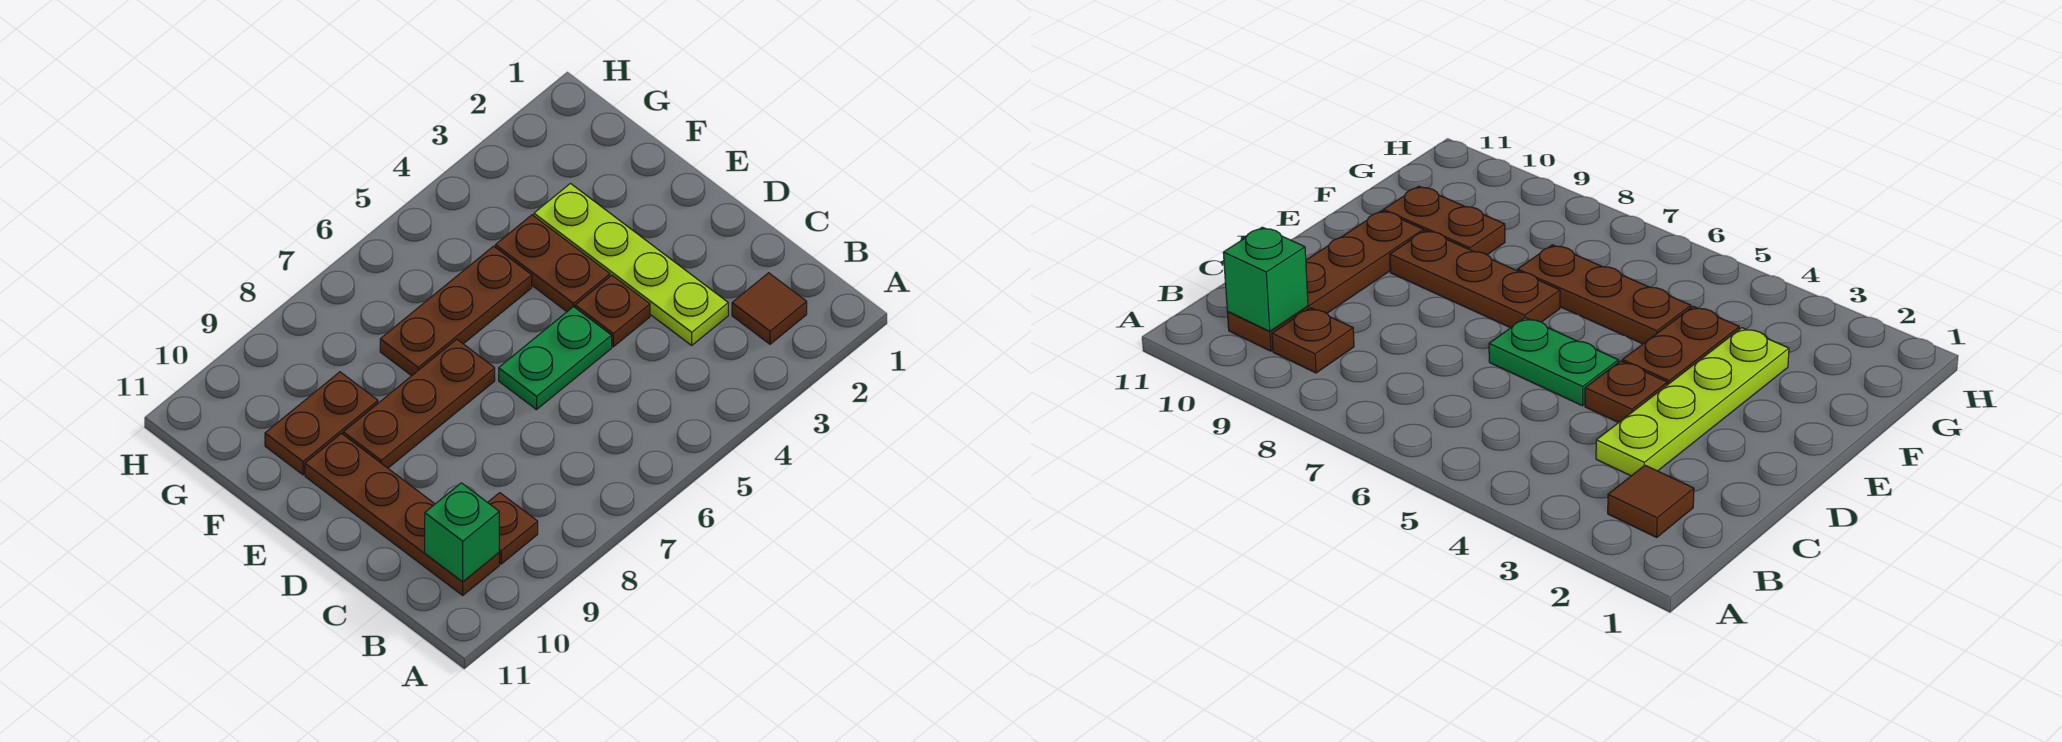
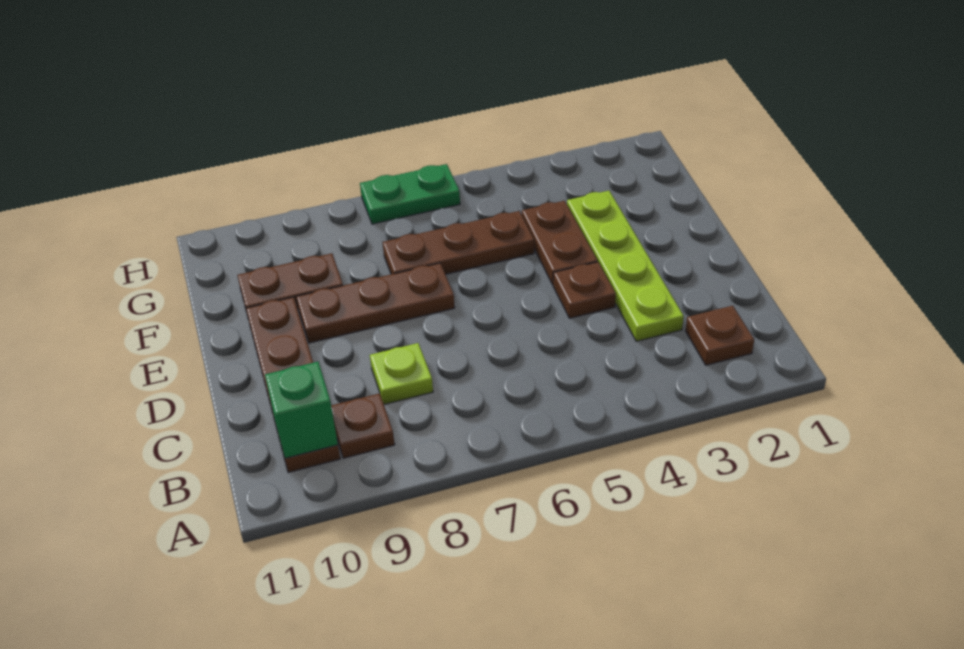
brown 1x1 tile [732,273,807,344] -> brown 1x1 plate [686,306,754,365]
none -> lime 1x1 plate [370,343,433,405]
green 1x2 plate [499,306,612,410] -> green 1x2 plate moved to [360,164,460,224]

